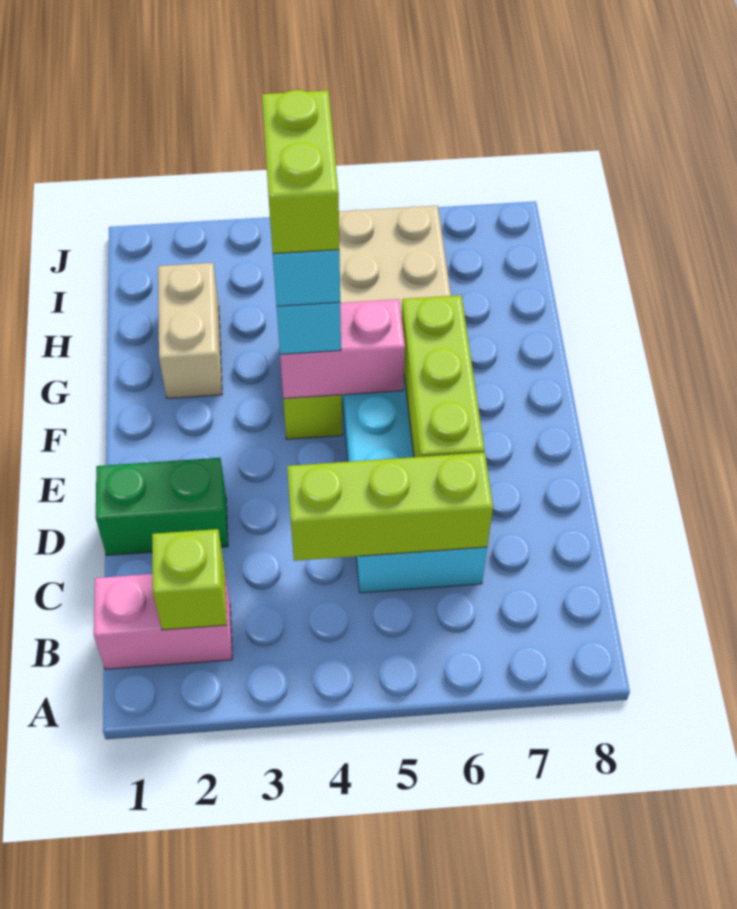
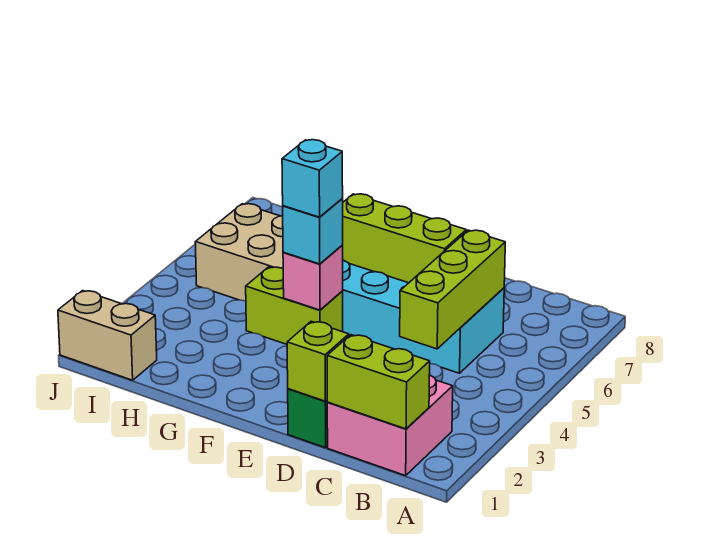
pink 1x2 brick [94,574,232,669] -> pink 2x2 brick [327,375,453,476]
lime 1x1 brick [152,529,227,630] -> lime 1x1 brick moved to [287,321,349,401]
pink 1x2 brick [280,299,405,399] -> pink 1x1 brick [283,245,343,310]
lime 1x2 brick [262,90,339,254] -> lime 1x2 brick moved to [327,335,430,429]
tan 1x2 brick [158,263,222,398] -> tan 1x2 brick moved to [58,291,157,380]

